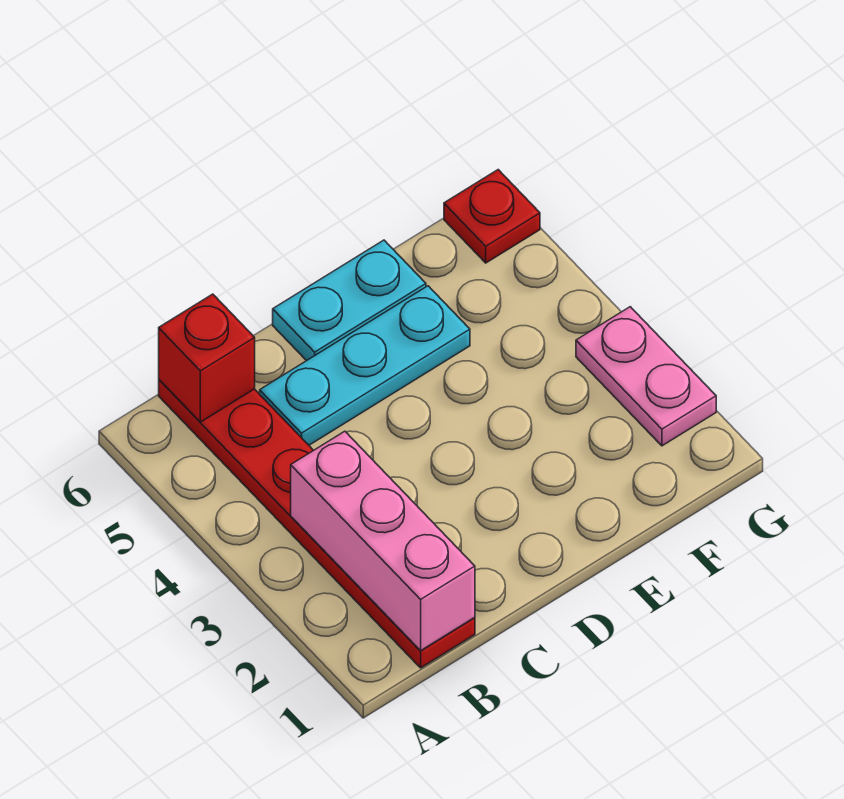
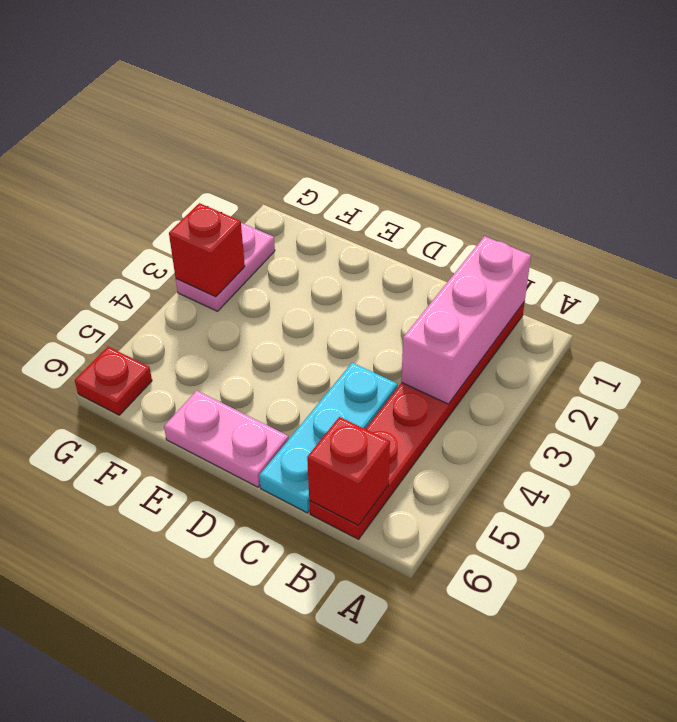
cyan 1x3 plate [260,286,470,445] -> cyan 1x3 plate turned to [259,363,398,513]
cyan 1x2 plate [273,240,426,361] -> pink 1x2 plate [164,390,289,487]
none -> red 1x1 brick [169,203,245,297]

